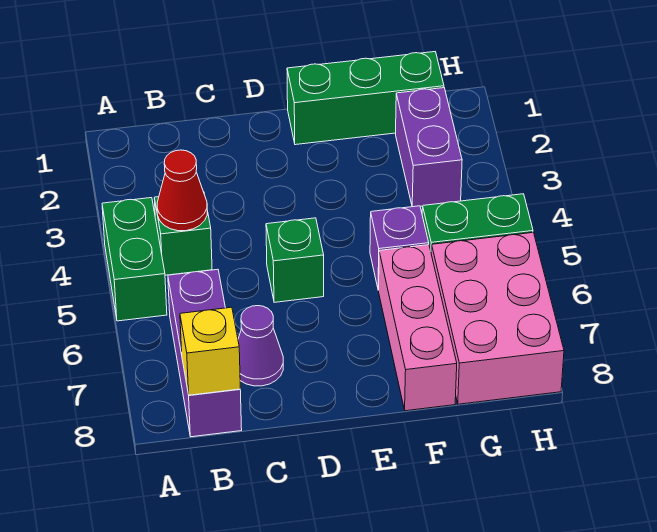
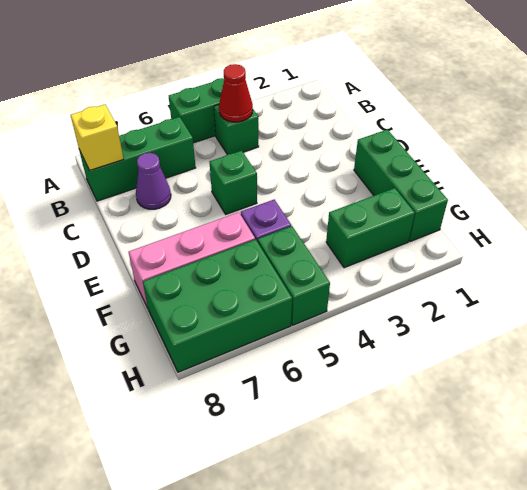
purple 1x3 brick [168,269,242,437] -> green 1x3 brick [79,117,196,201]
purple 1x2 brick [396,88,462,207] -> green 1x2 brick [326,188,415,268]
pink 2x3 brick [431,233,564,404] -> green 2x3 brick [143,240,292,372]

